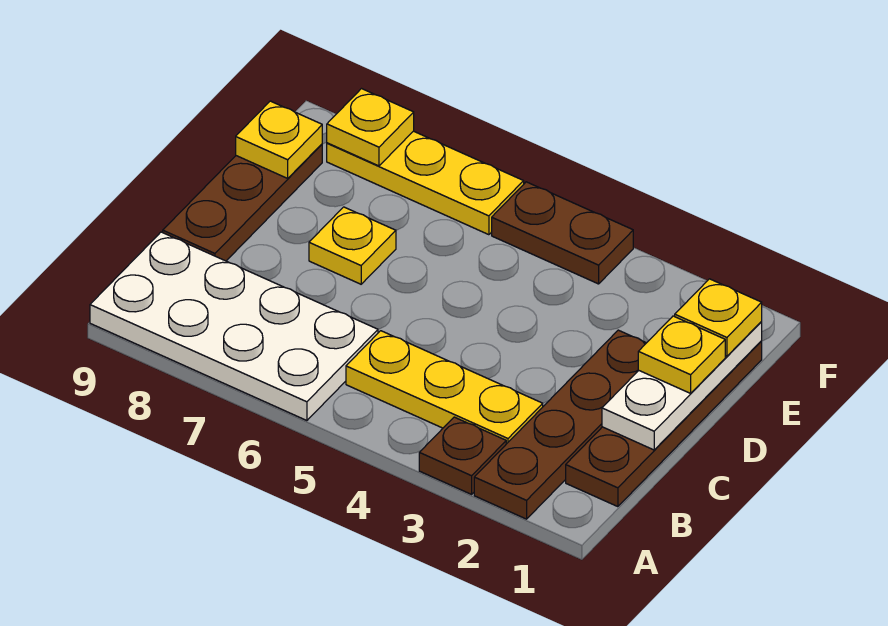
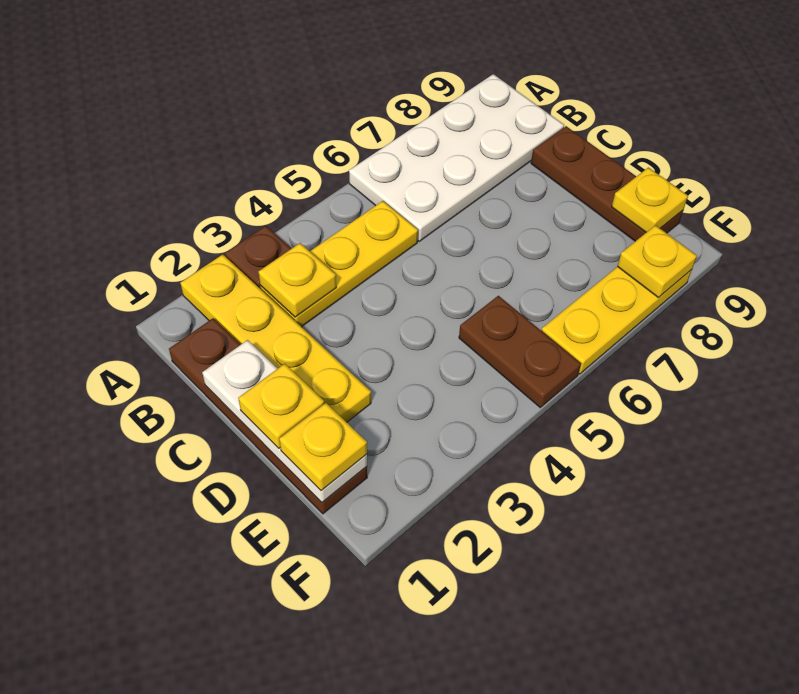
brown 1x4 plate [474,330,646,519] -> yellow 1x4 plate [181,254,371,422]
yellow 1x1 plate [309,207,396,284] -> yellow 1x1 plate moved to [258,243,336,317]
brown 1x2 plate [492,182,633,284] -> brown 1x2 plate turned to [459,296,581,407]

